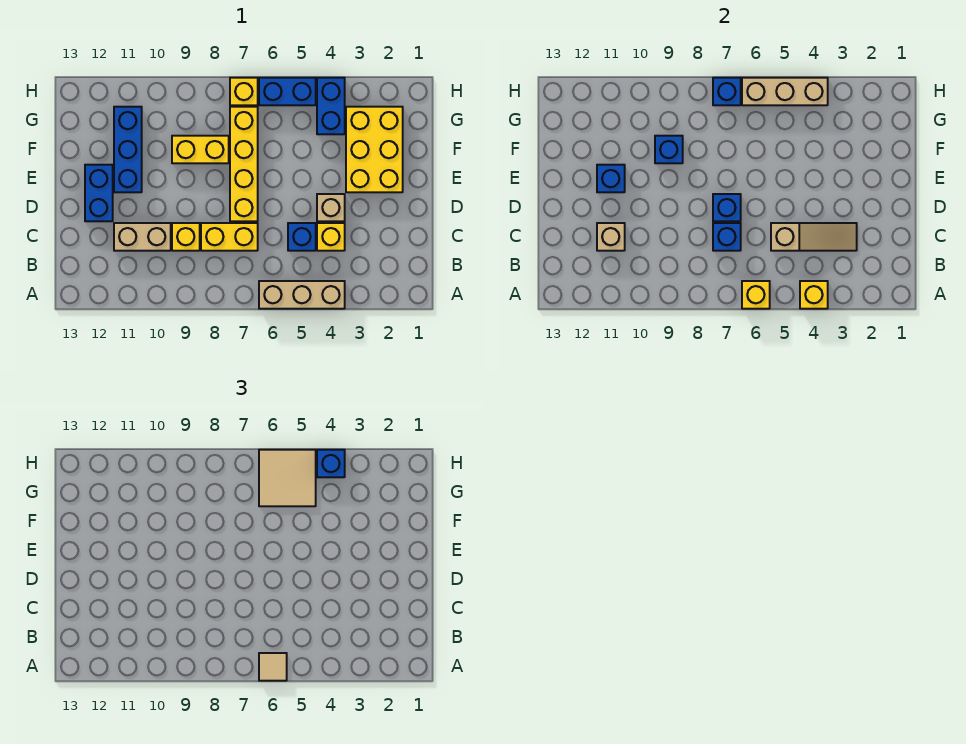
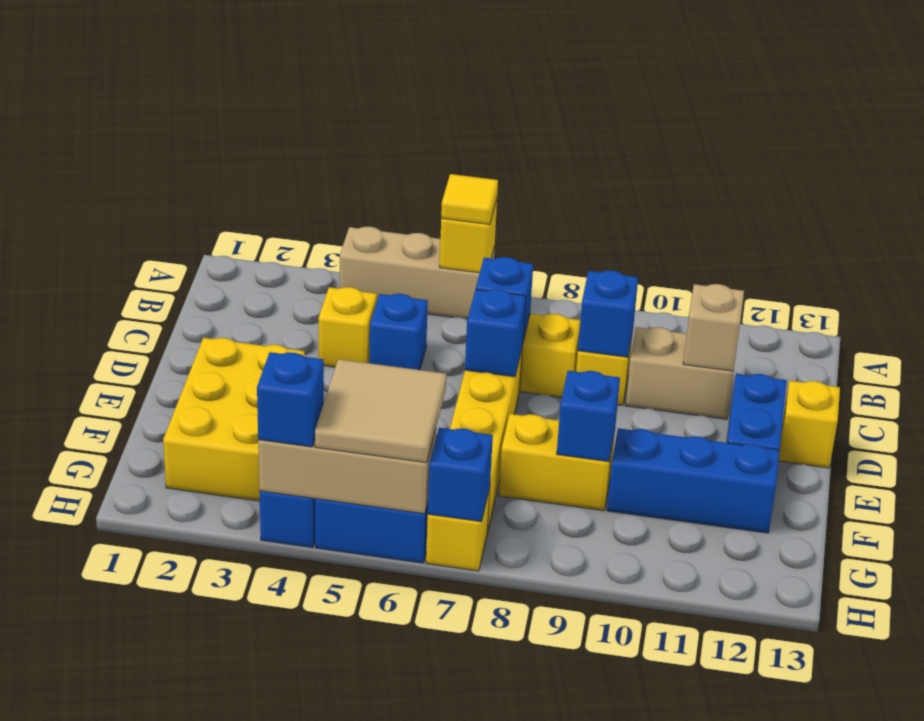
yellow 1x1 brick [800,281,828,309] -> yellow 1x1 brick moved to [779,381,840,468]
tan 1x1 tile [259,653,287,681] -> yellow 1x1 tile [441,174,498,224]
tan 1x3 slope [771,223,857,251] -> none
tan 1x1 brick [317,194,345,221] -> none
blue 1x3 brick [114,107,142,192] -> blue 1x3 brick turned to [607,428,780,533]
blue 1x1 brick [597,165,625,192] -> blue 1x1 brick moved to [578,271,638,357]

